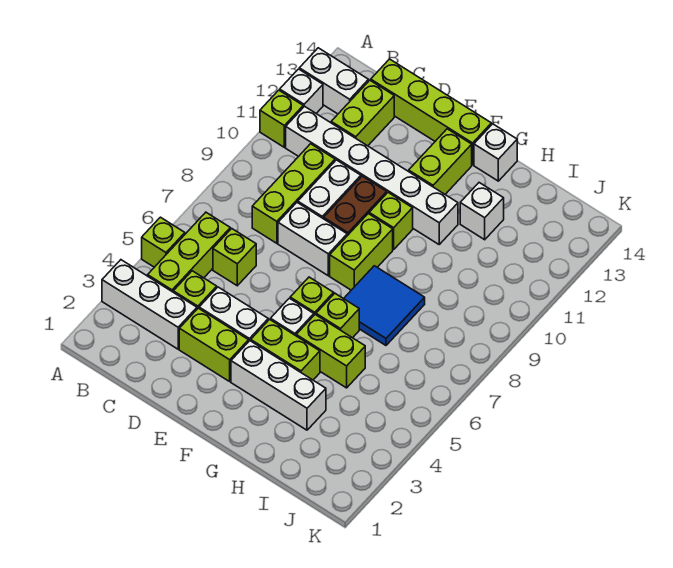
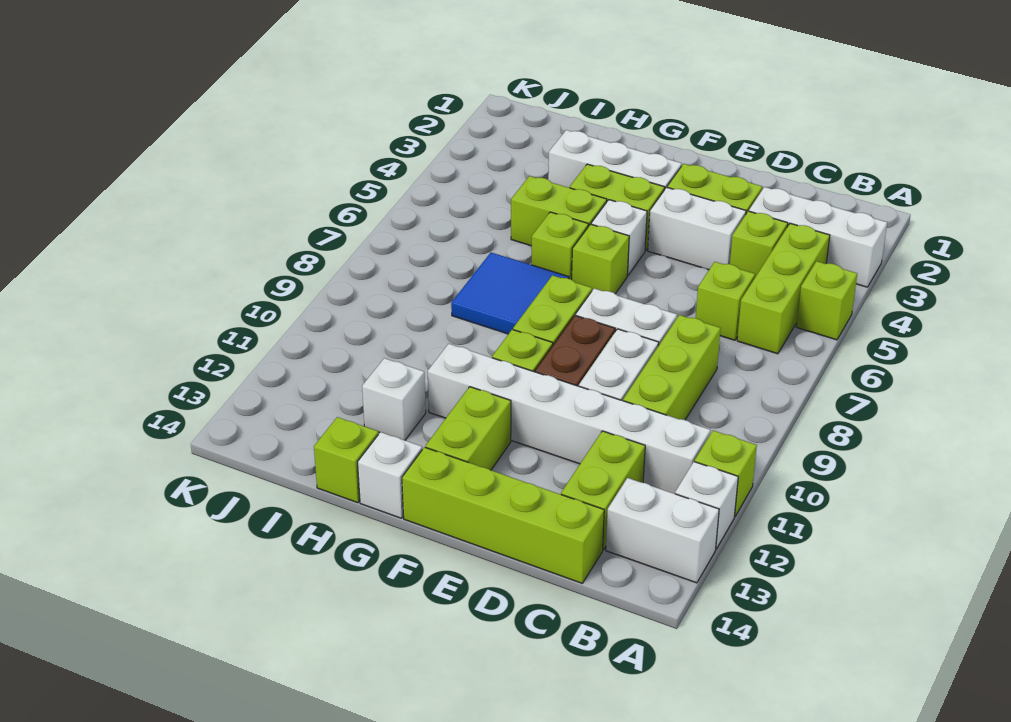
none -> lime 1x1 brick [314,417,378,503]

